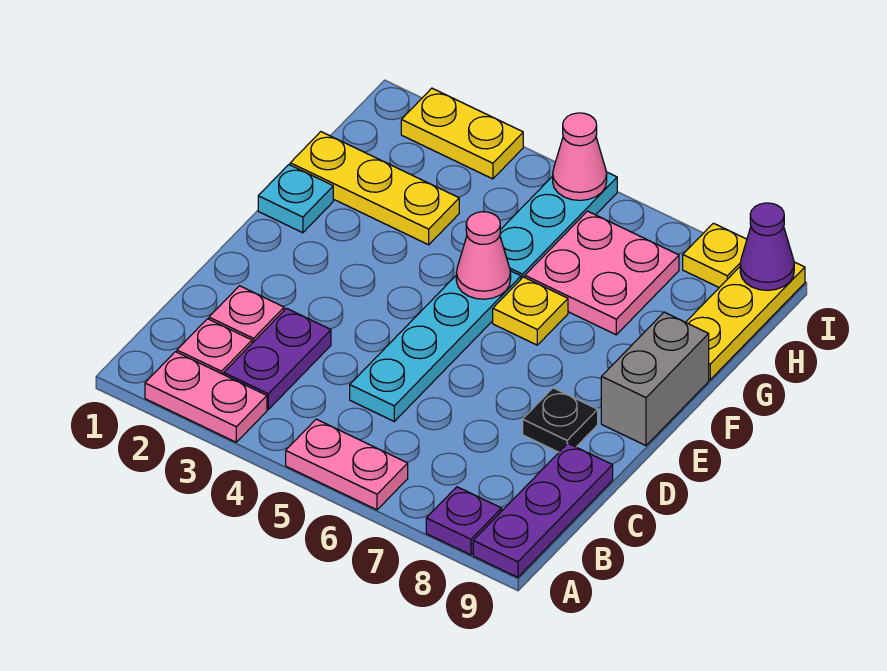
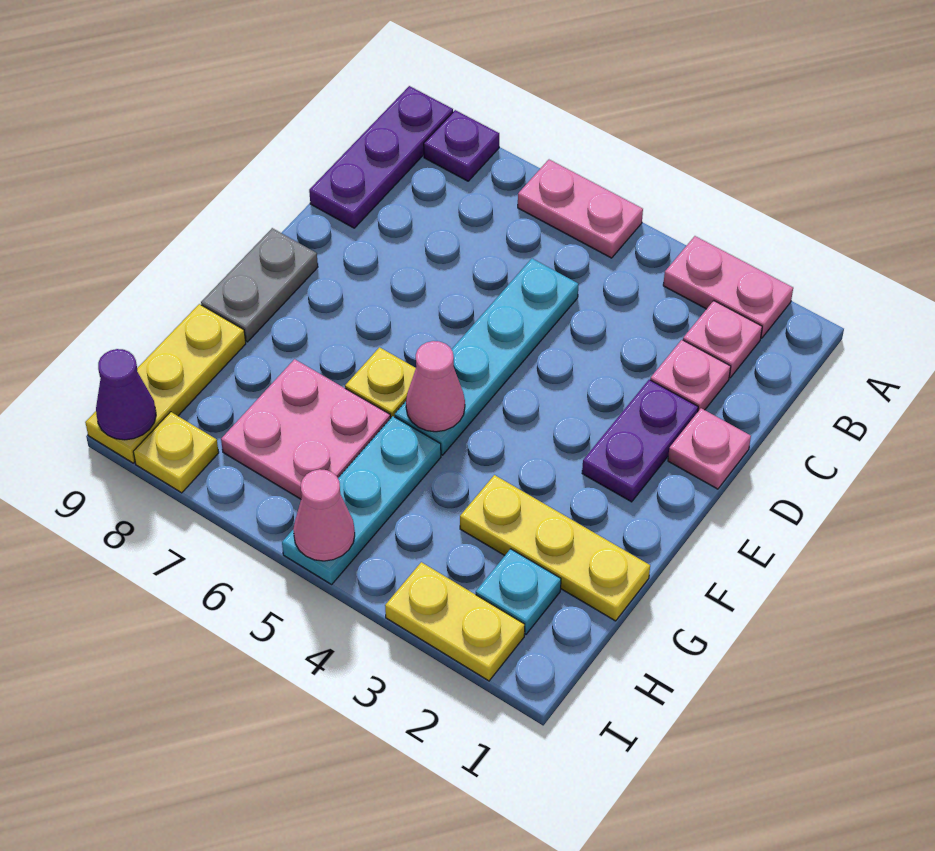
purple 1x2 plate [224,308,331,409] -> purple 1x2 plate moved to [582,380,698,502]
none -> pink 1x1 plate [668,408,751,489]
black 1x1 plate [523,388,598,452] -> none
grey 1x2 brick [601,312,709,446] -> grey 1x2 plate [201,228,318,342]
cyan 1x1 plate [258,165,333,233] -> cyan 1x1 plate moved to [476,549,561,634]

